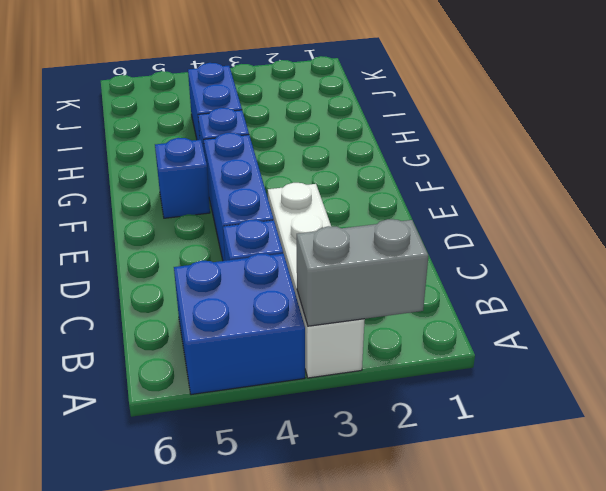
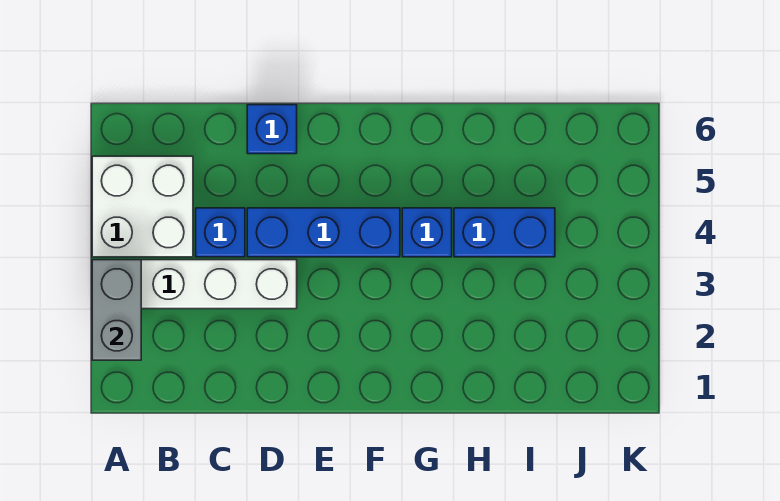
blue 2x2 brick [174,254,305,395] -> white 2x2 brick [92,156,193,257]
blue 1x1 brick [155,138,210,218] -> blue 1x1 brick moved to [247,105,297,154]

